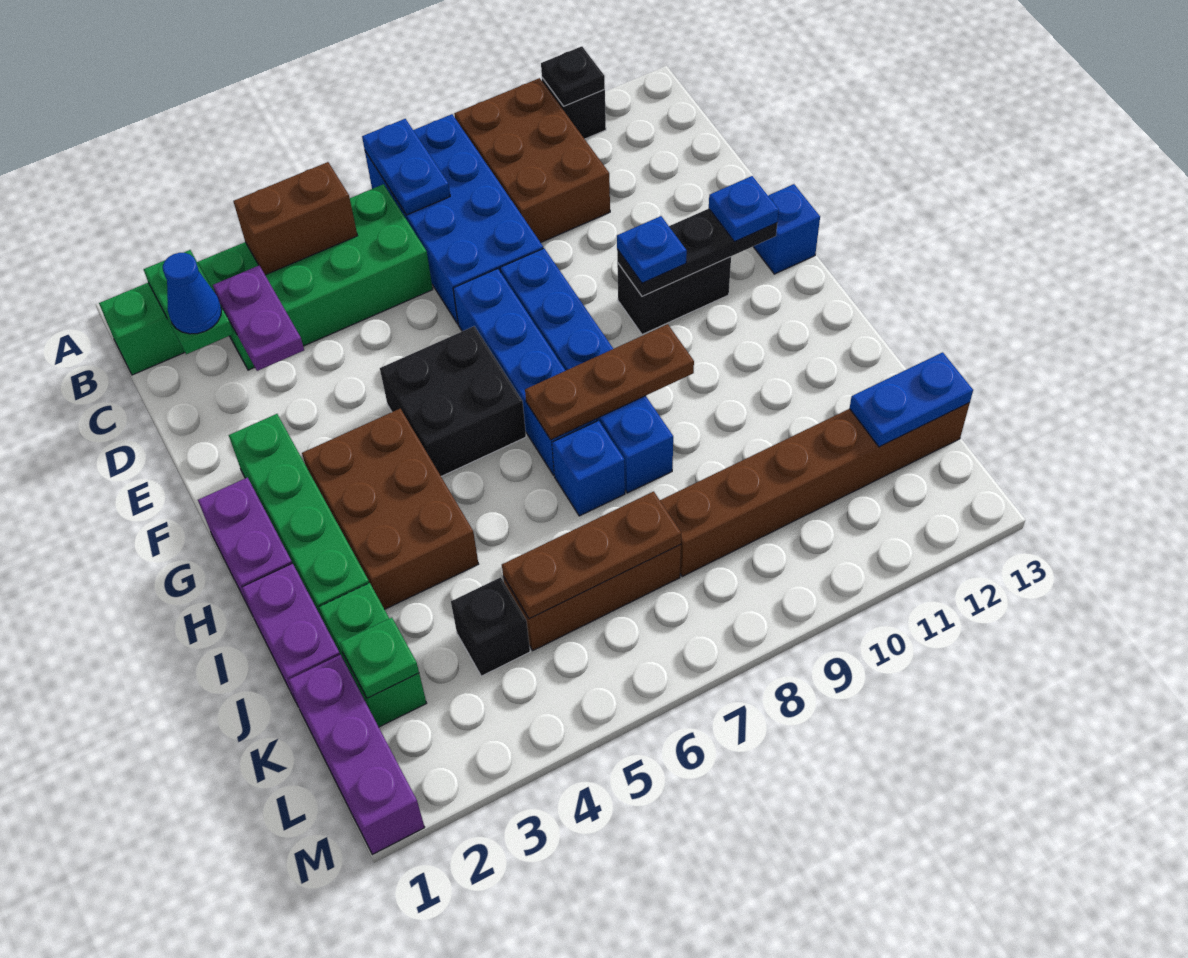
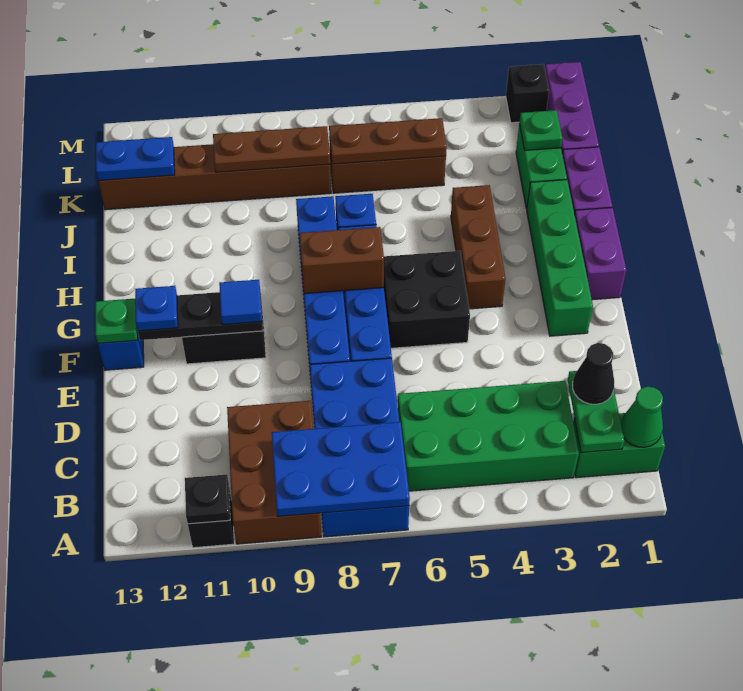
blue 1x2 plate [362,119,450,215] -> blue 2x3 plate [272,422,410,516]
none -> green 1x1 cone [621,386,663,447]
brown 1x2 brick [233,162,357,275] -> brown 1x2 brick moved to [300,227,384,294]
blue 1x1 cone [163,253,222,334] -> black 1x1 cone [573,343,614,404]
purple 1x2 plate [213,266,304,371] -> none
blue 1x1 plate [617,216,687,283] -> blue 1x1 tile [219,280,262,324]
none -> green 1x1 plate [95,299,138,343]
brown 2x3 brick [302,409,478,609] -> brown 1x3 brick [451,185,506,309]
brown 1x3 plate [525,324,694,440] -> brown 1x3 plate moved to [213,126,330,172]
black 1x1 brick [451,577,530,676] -> black 1x1 brick moved to [506,64,549,123]

